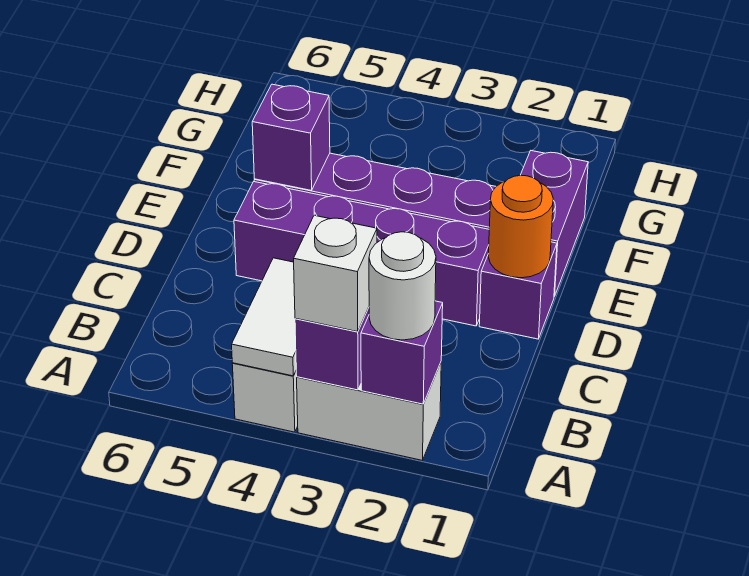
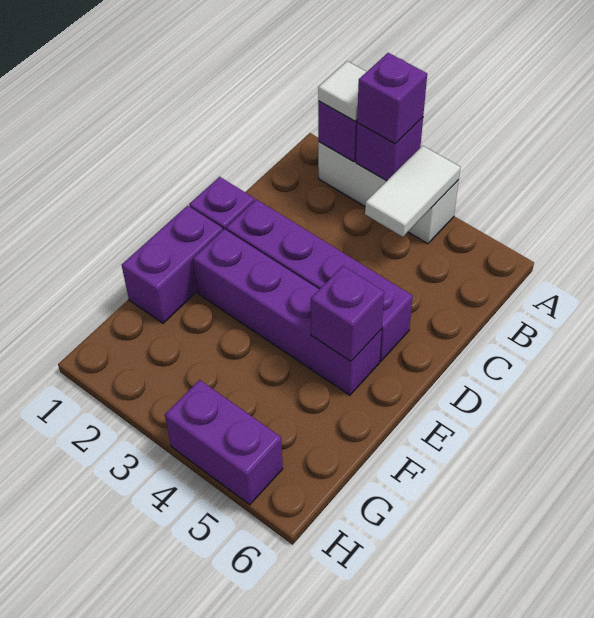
white 1x1 round brick [369,232,436,340] -> white 1x1 tile [318,61,367,121]
white 1x1 brick [294,215,377,332] -> purple 1x1 brick [357,53,427,144]
orange 1x1 round brick [488,175,553,278] -> none
none -> purple 1x2 brick [165,380,283,505]

